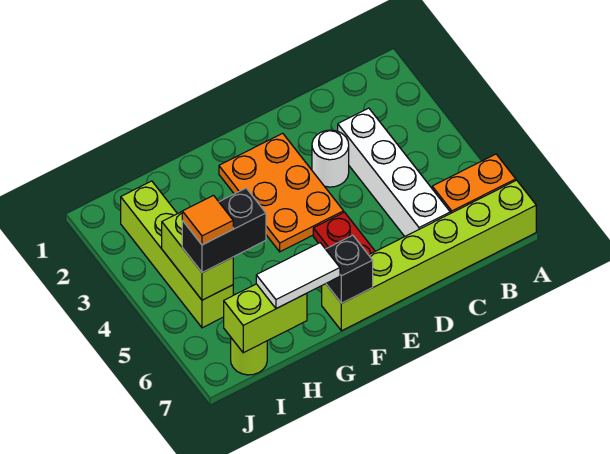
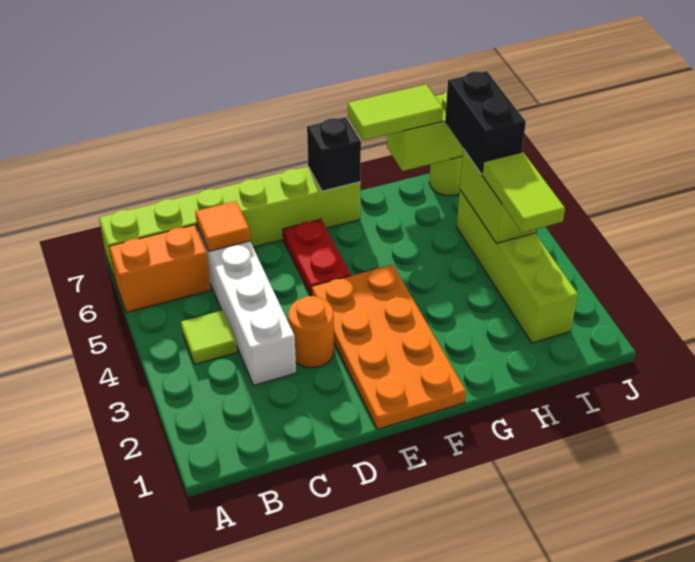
none -> lime 1x1 tile [181,310,237,364]
white 1x1 round brick [312,130,349,187] -> orange 1x1 round brick [288,296,334,368]
orange 2x3 plate [219,133,344,252] -> orange 2x4 plate [312,265,466,429]
white 1x2 tile [256,243,340,309] -> lime 1x2 tile [348,85,443,141]
black 1x2 brick [182,188,266,273] -> black 1x2 brick turned to [445,71,526,174]
none -> lime 1x2 tile [482,152,565,233]
orange 1x1 tile [182,195,233,245] -> orange 1x1 tile moved to [195,201,250,251]

